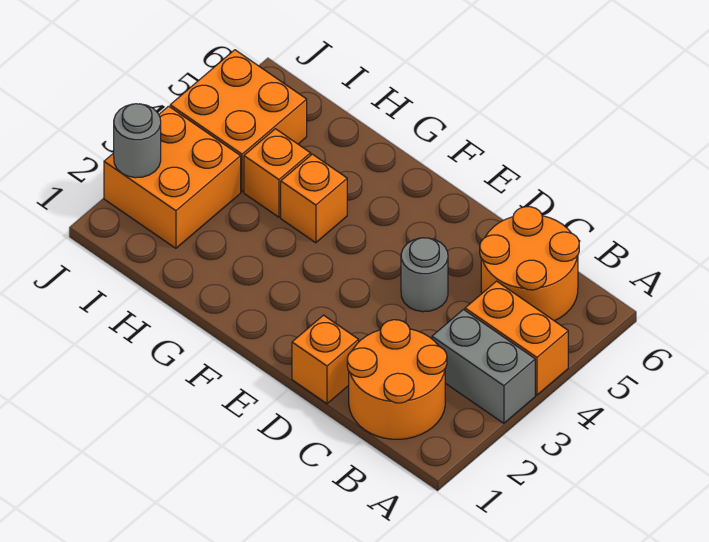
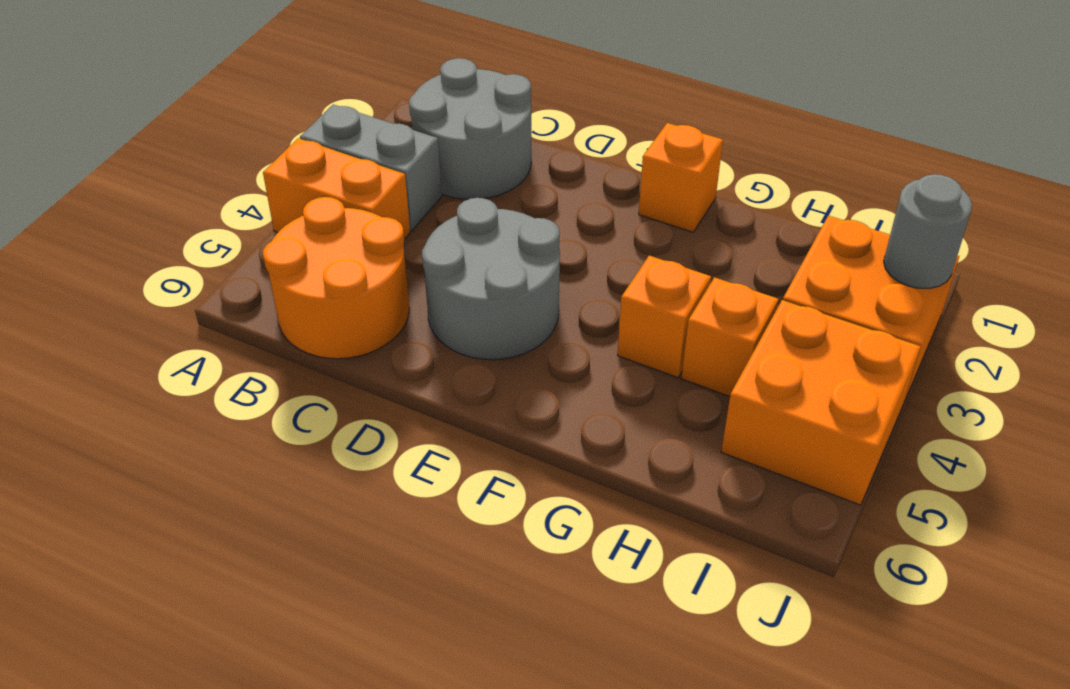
orange 2x2 round brick [347,320,447,439] -> grey 2x2 round brick [409,58,531,199]
orange 1x1 brick [292,315,359,404] -> orange 1x1 brick moved to [639,123,723,232]
grey 1x1 round brick [401,238,448,312] -> grey 2x2 round brick [422,198,560,360]

